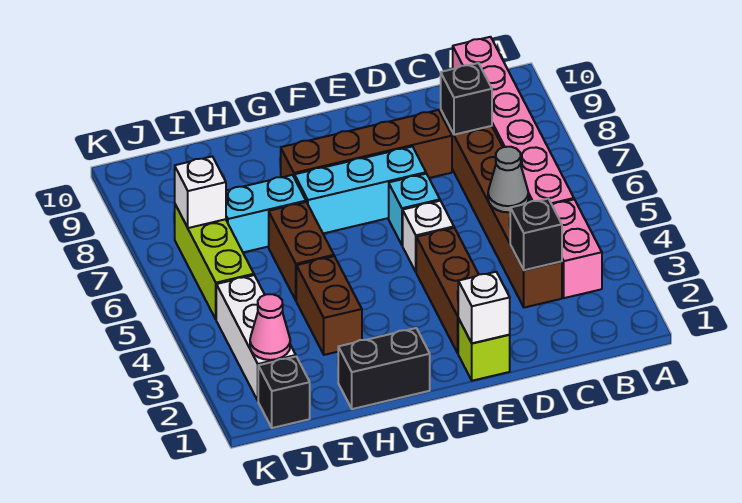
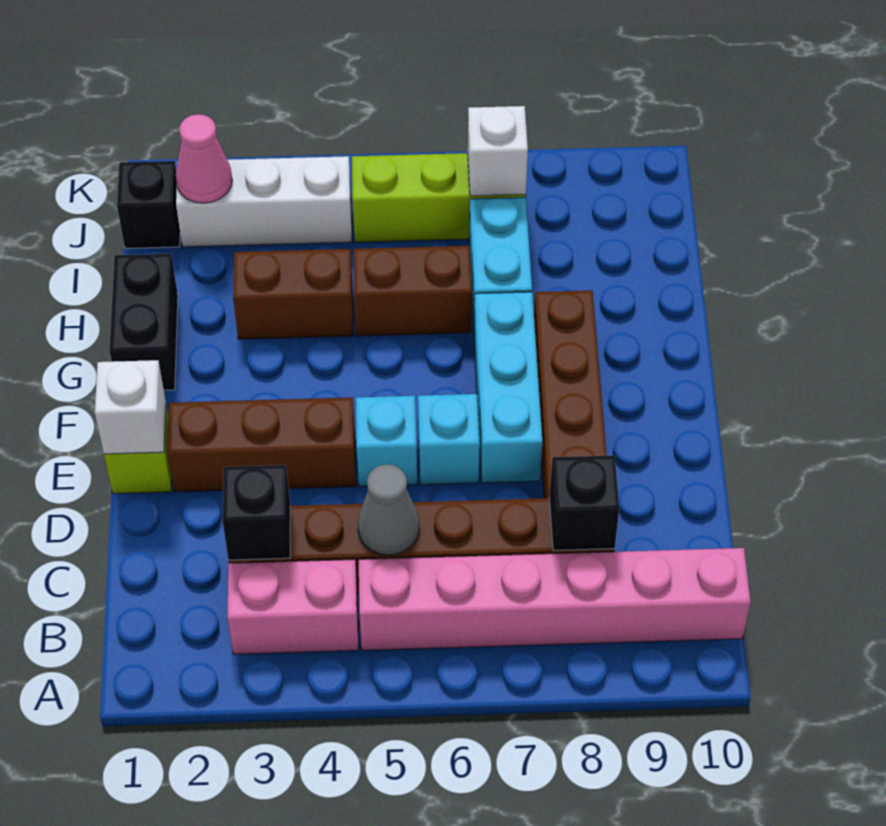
white 1x1 brick [403,201,454,272] -> cyan 1x1 brick [356,396,417,486]

